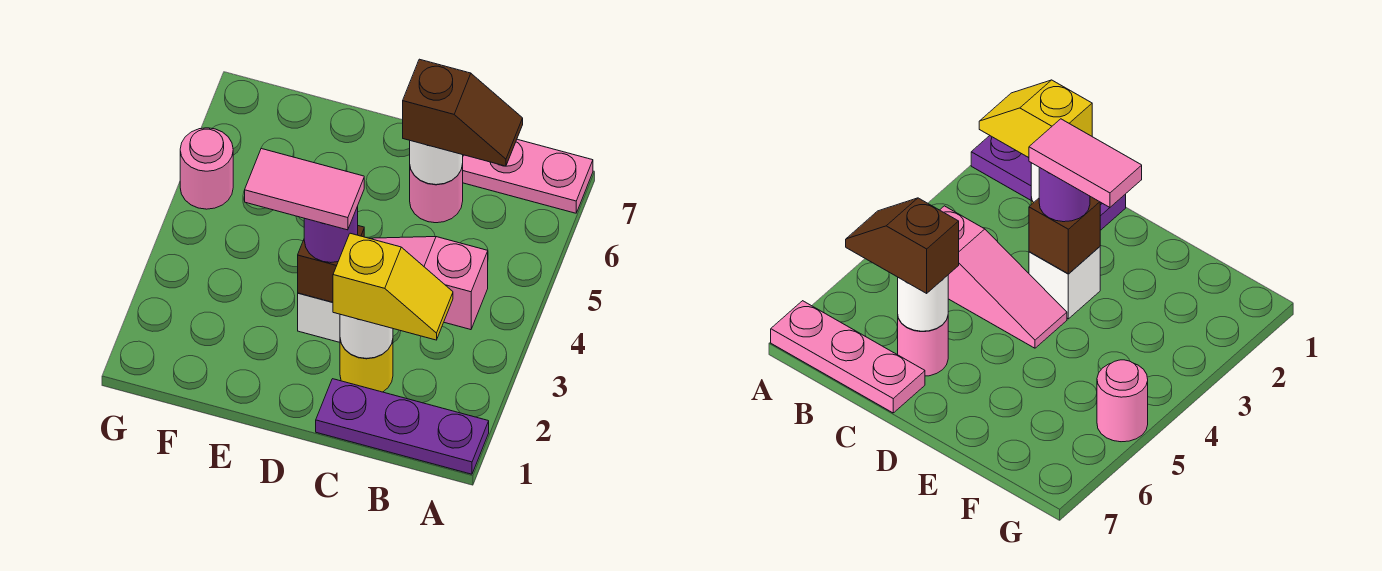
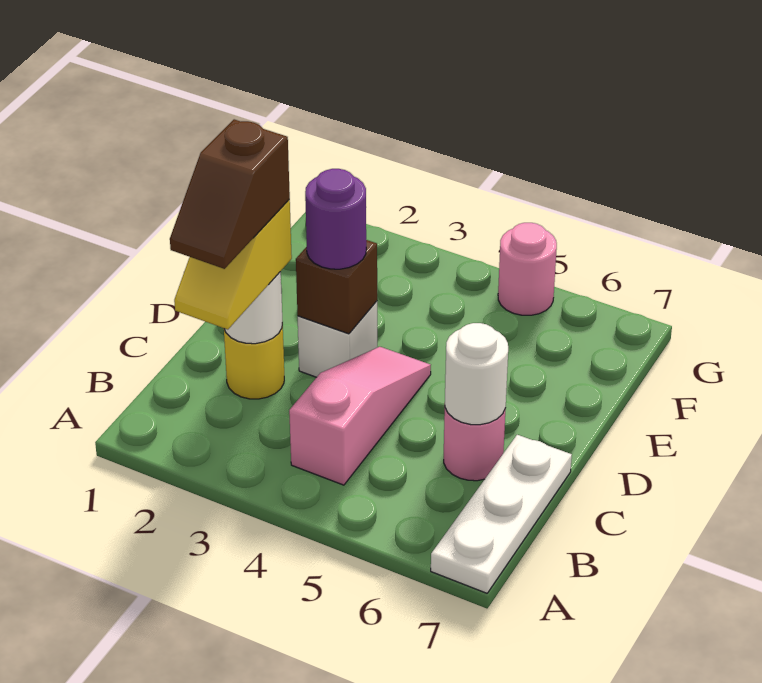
purple 1x3 plate [316,379,489,474] -> none
pink 1x3 plate [463,139,593,213] -> white 1x3 plate [431,435,572,593]
brown 1x2 slope [403,59,523,166] -> brown 1x2 slope moved to [170,119,290,269]
pink 1x2 tile [245,149,364,230] -> none

